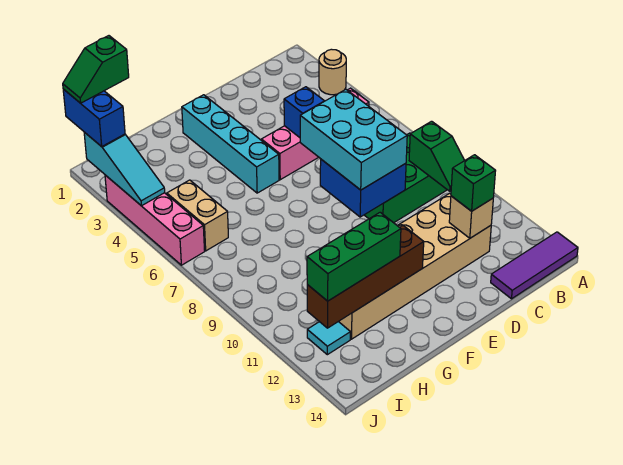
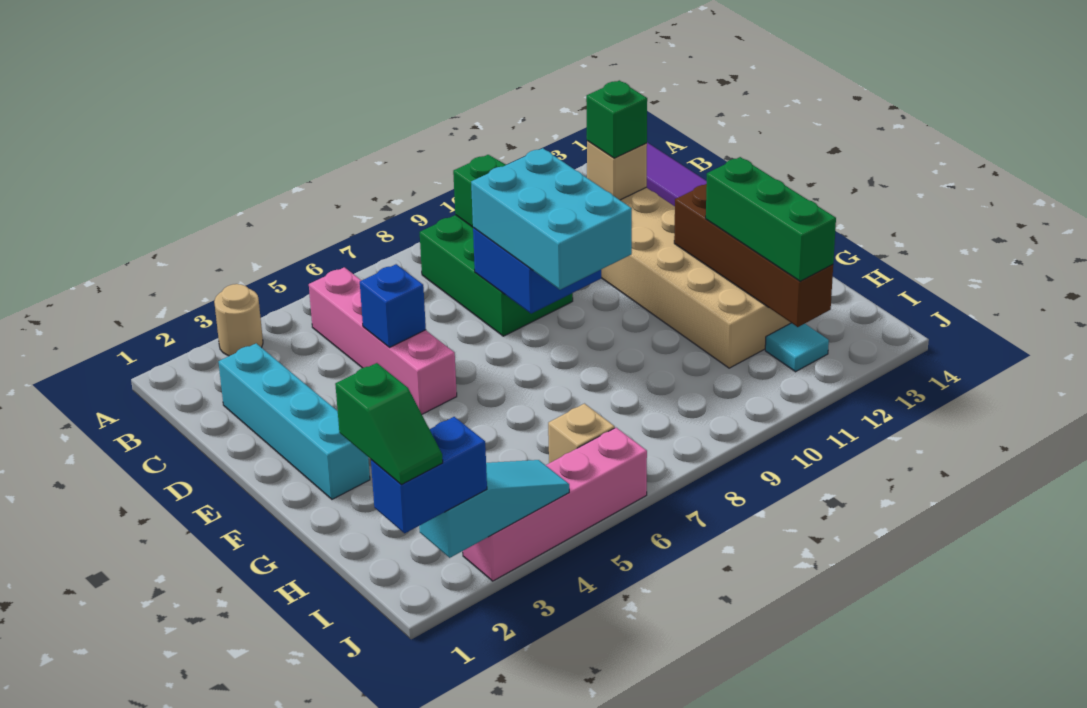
cyan 2x3 brick [300,89,407,190] -> cyan 2x3 brick turned to [471,148,632,290]
cyan 1x4 brick [182,95,279,193] -> cyan 1x4 brick turned to [219,343,370,499]
tan 1x2 brick [167,180,228,251] -> tan 1x1 brick [548,404,615,463]

